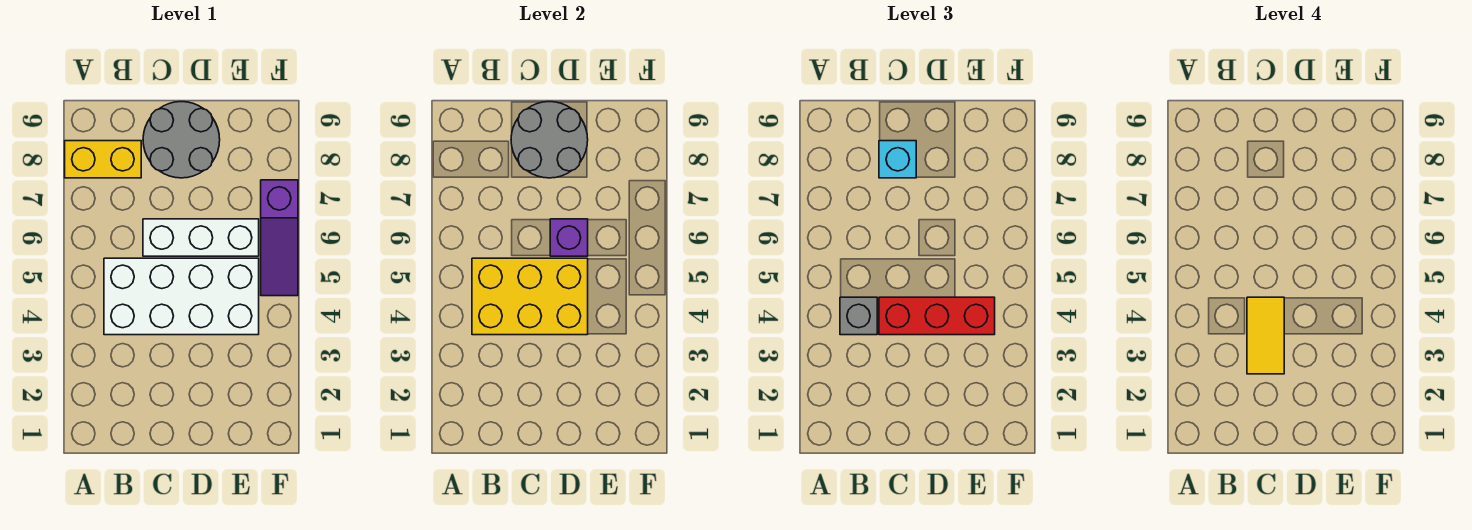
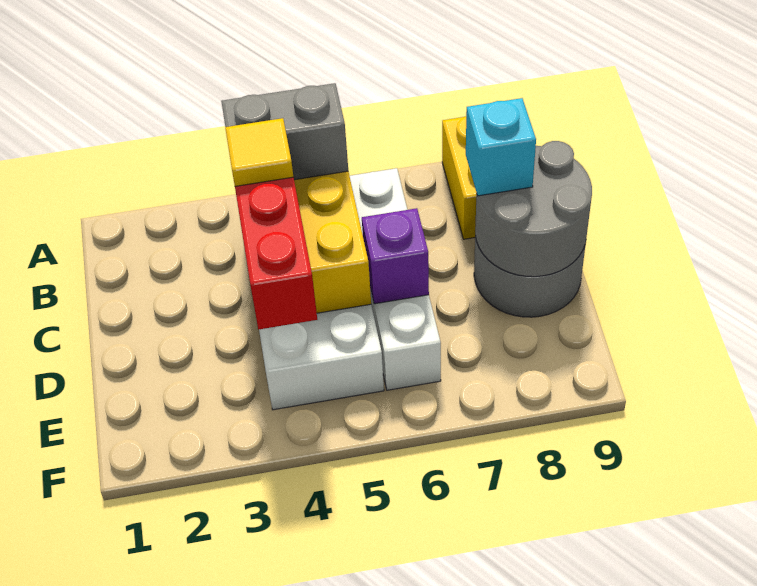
grey 1x1 brick [840,297,877,335] -> grey 1x2 brick [221,83,348,180]
yellow 1x2 tile [1247,297,1284,374] -> yellow 1x1 tile [225,118,293,186]
white 1x3 brick [143,219,259,256] -> white 1x4 brick [350,168,441,390]
purple 1x3 slope [261,180,298,296] -> none

